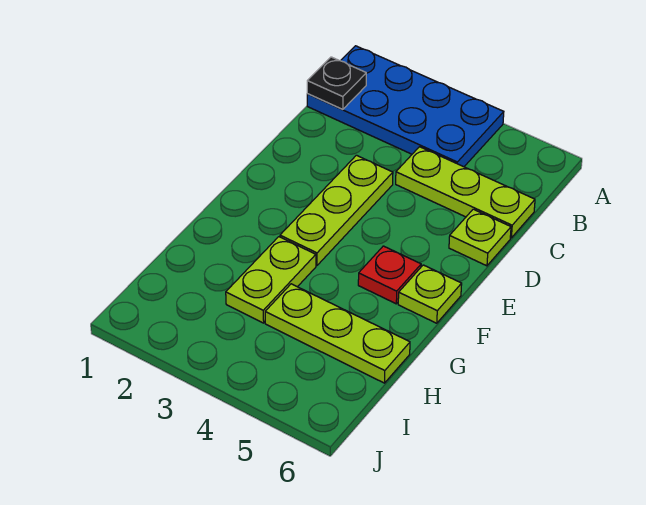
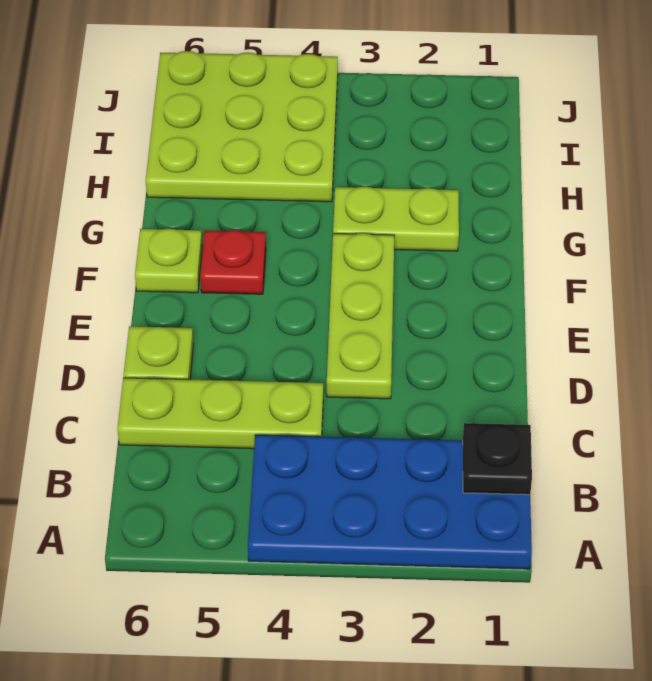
lime 1x2 plate [226,237,316,323] -> lime 1x2 plate turned to [333,187,459,251]
lime 1x3 plate [265,284,410,383] -> lime 3x3 plate [146,51,338,202]

